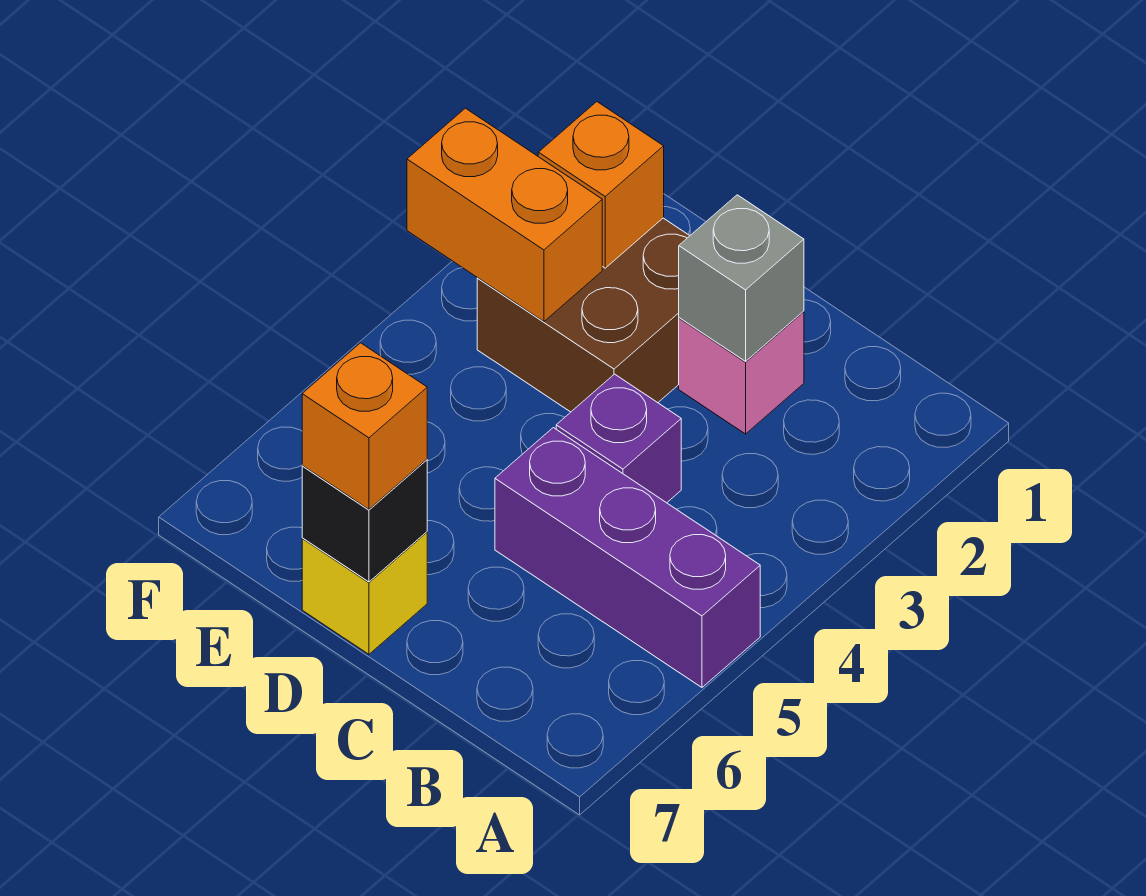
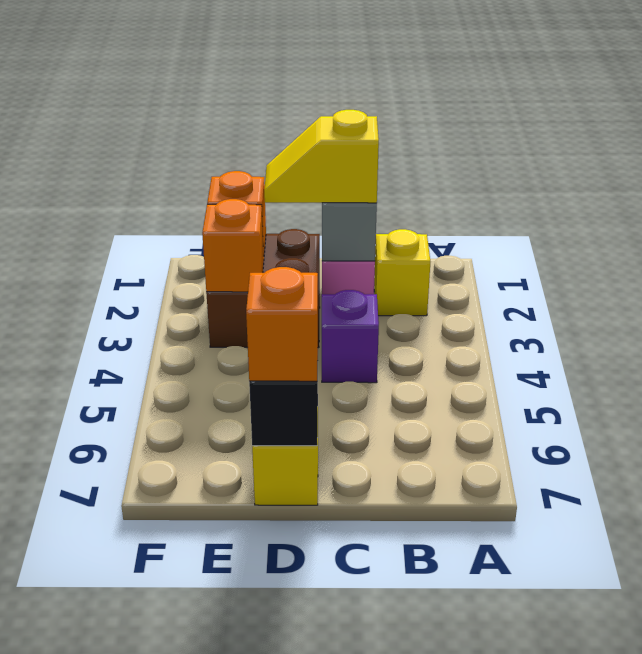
purple 1x3 brick [495,428,760,687] -> none
none -> yellow 1x1 brick [374,229,430,316]
none -> yellow 1x2 slope [264,110,379,203]
orange 1x2 brick [407,108,602,322] -> orange 1x1 brick [202,199,264,292]

